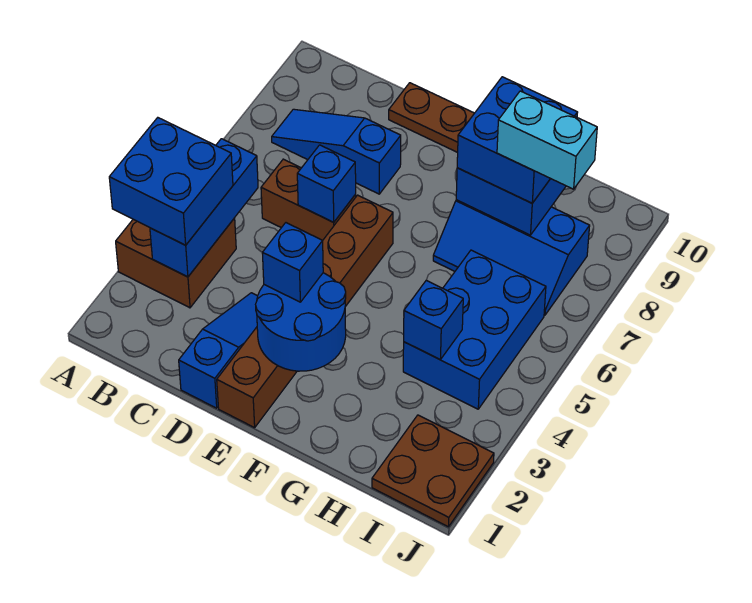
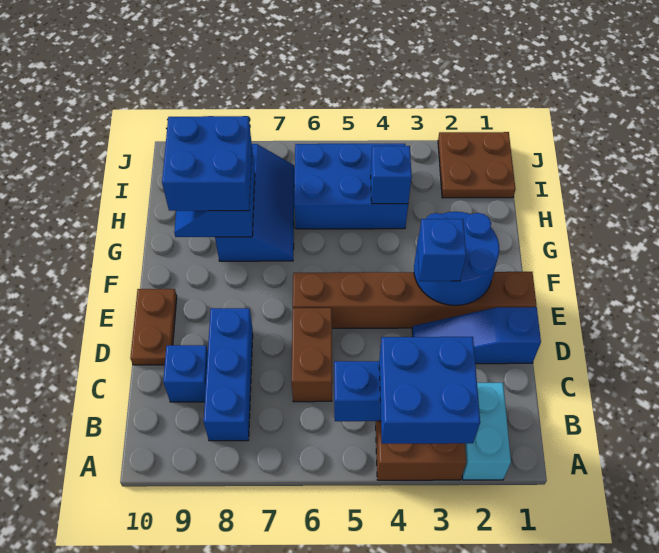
blue 1x3 slope [272,109,401,194] -> blue 1x3 brick [204,308,253,441]
blue 1x1 brick [297,145,356,222] -> blue 1x1 brick moved to [163,345,208,402]
cyan 1x2 brick [497,91,597,189] -> cyan 1x2 brick moved to [462,383,511,480]

